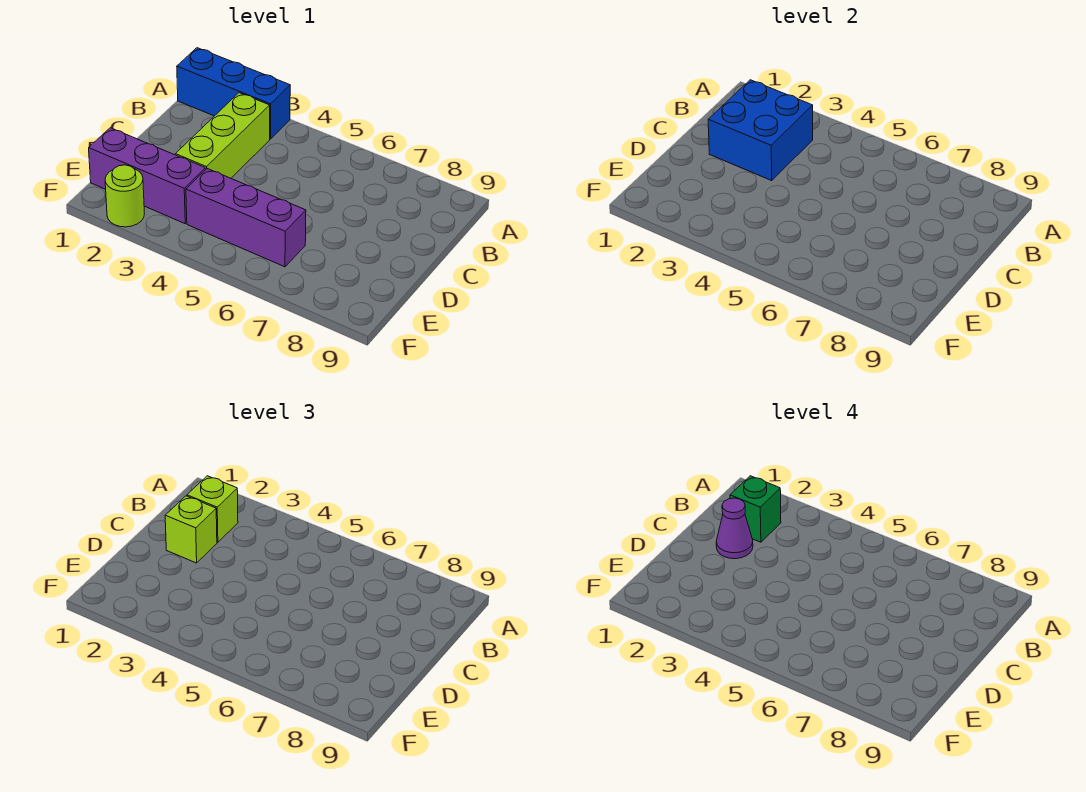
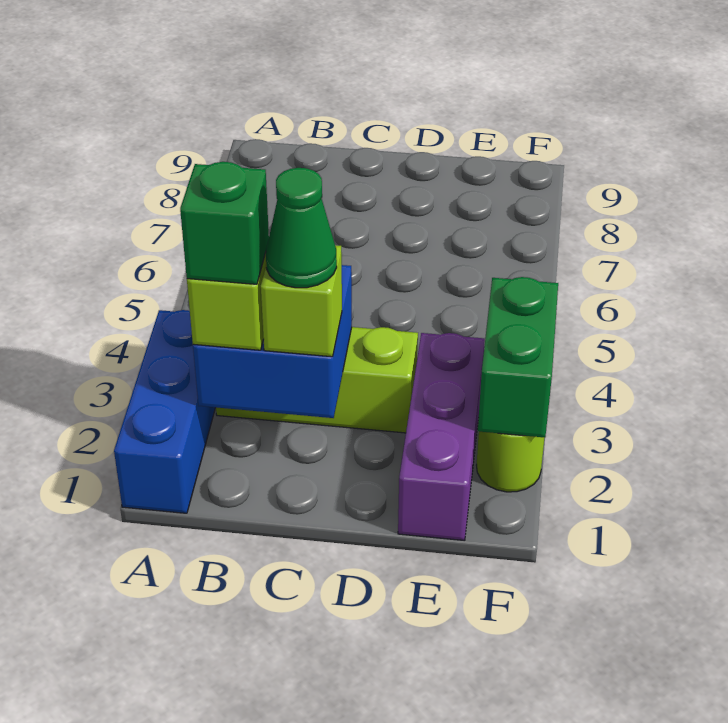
purple 1x1 cone [716,498,753,559] -> green 1x1 cone [266,168,337,288]
purple 1x3 brick [186,169,306,267] -> none
none -> green 1x2 brick [478,277,558,438]

